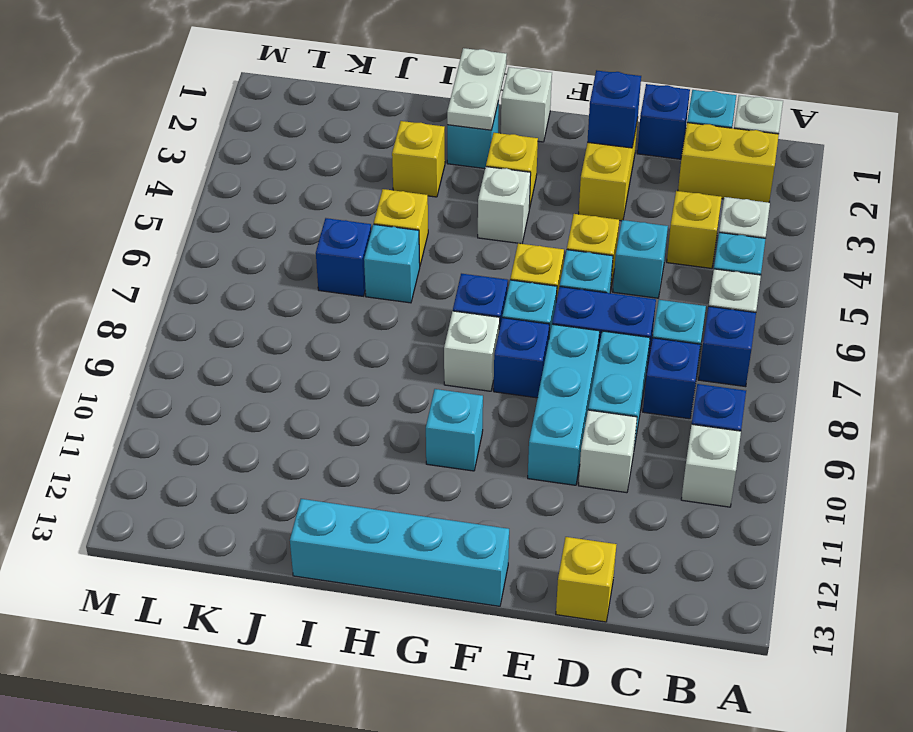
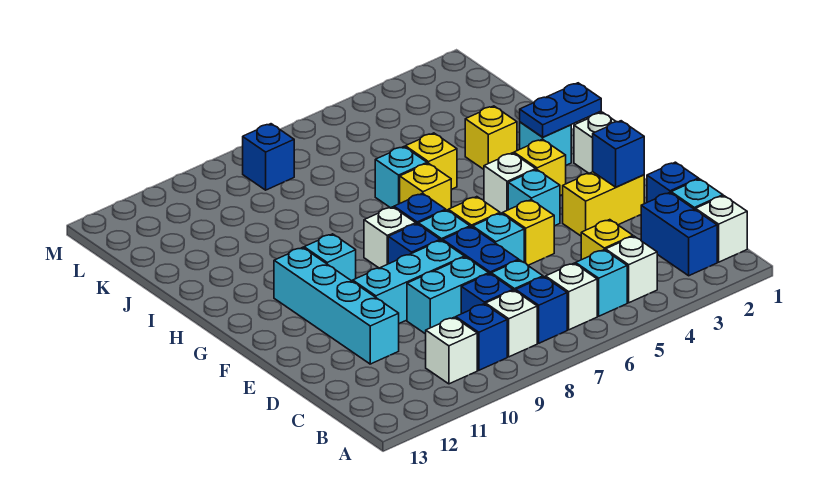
yellow 1x2 brick [678,123,779,203] -> blue 1x2 brick [641,193,717,276]
cyan 1x1 brick [613,220,668,298] -> cyan 1x1 brick moved to [508,170,560,226]
white 1x1 brick [579,410,637,493] -> white 1x1 brick moved to [486,290,537,357]
yellow 1x1 brick [556,537,617,622] -> yellow 1x1 brick moved to [400,163,451,210]
cyan 1x4 brick [290,499,509,606] -> cyan 1x4 brick moved to [274,247,399,364]
white 1x2 plate [447,48,507,130] -> blue 1x2 plate [520,83,601,137]
blue 1x1 brick [316,218,371,296] -> blue 1x1 brick moved to [242,124,294,190]

